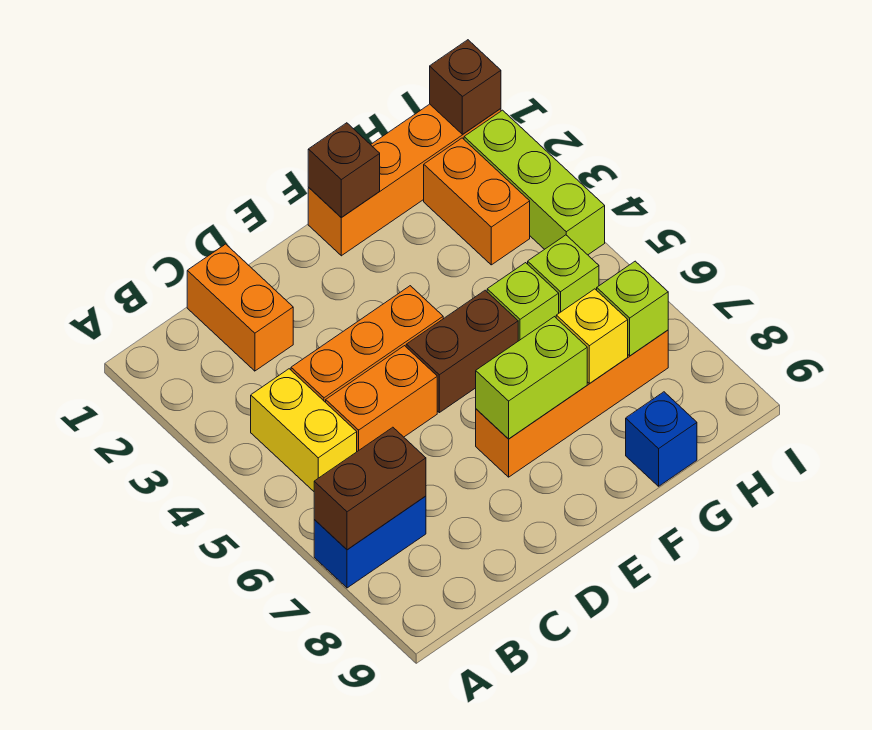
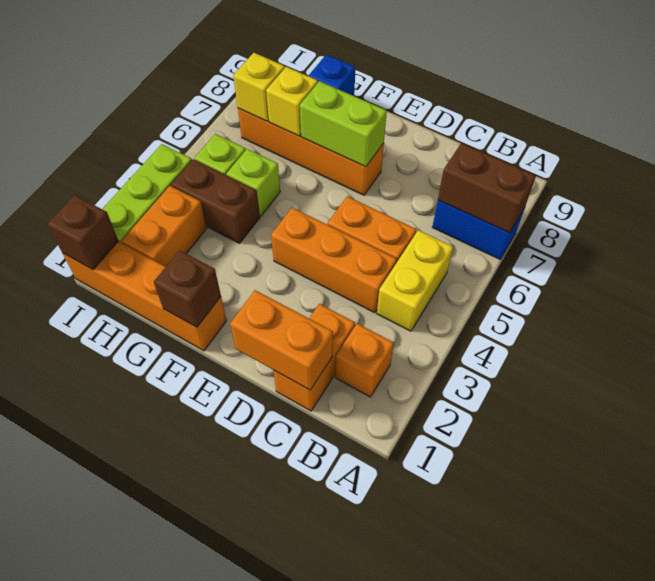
none -> orange 1x1 brick [335,324,394,397]
none -> orange 1x2 brick [230,290,333,390]
brown 1x2 brick [406,290,518,413] -> brown 1x2 brick moved to [171,159,260,243]
lime 1x1 brick [597,261,668,356] -> yellow 1x1 brick [233,53,285,121]

